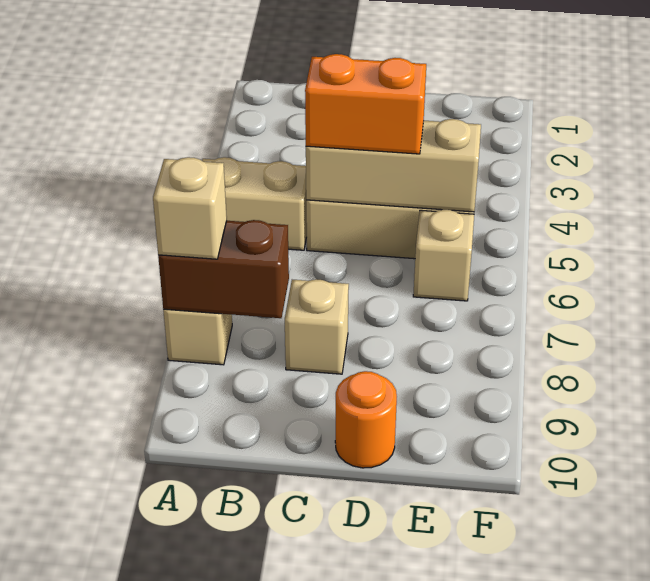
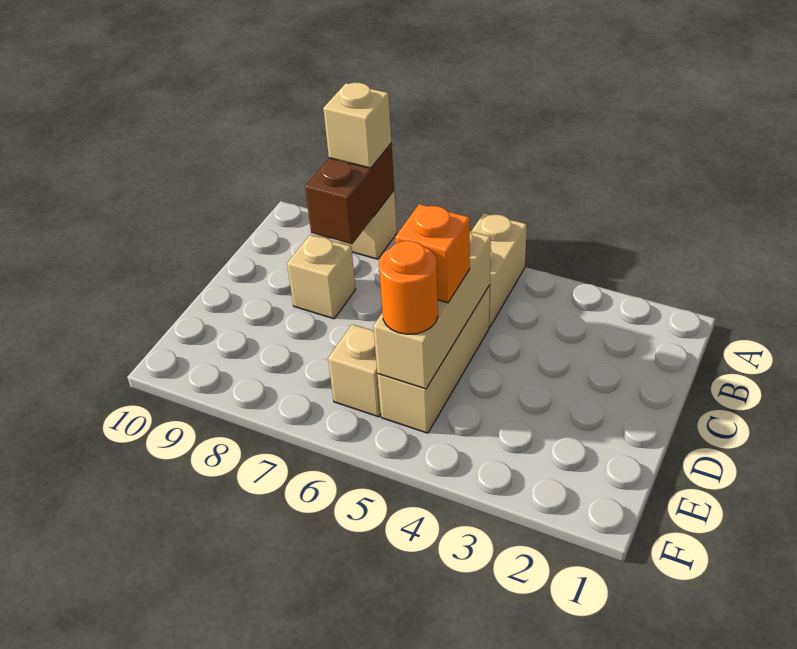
orange 1x2 brick [305,54,426,154] -> orange 1x1 brick [395,204,470,303]
orange 1x1 round brick [335,371,397,468] -> orange 1x1 round brick moved to [379,241,438,334]

